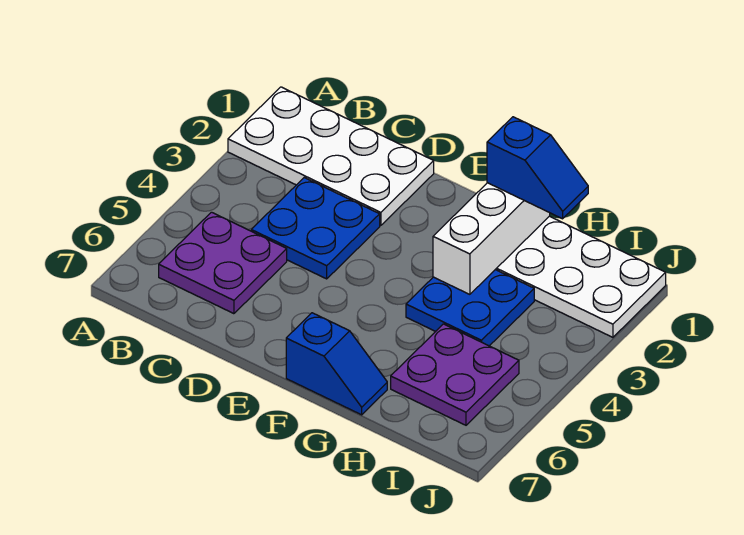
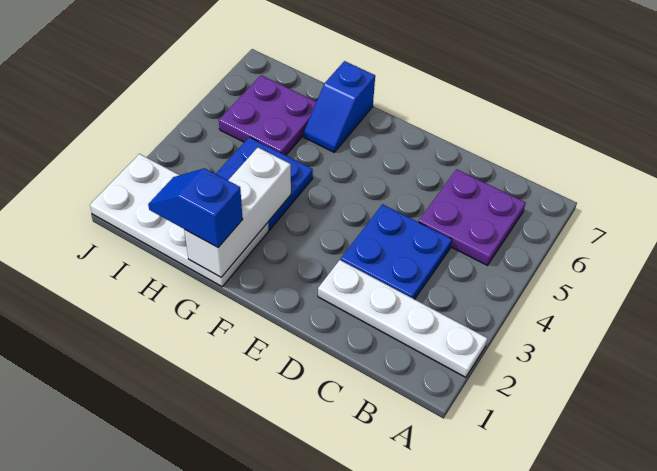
white 2x4 plate [228,87,434,226] -> white 1x4 plate [318,260,488,377]
blue 1x2 slope [286,313,387,415] -> blue 1x2 slope turned to [304,61,375,152]

